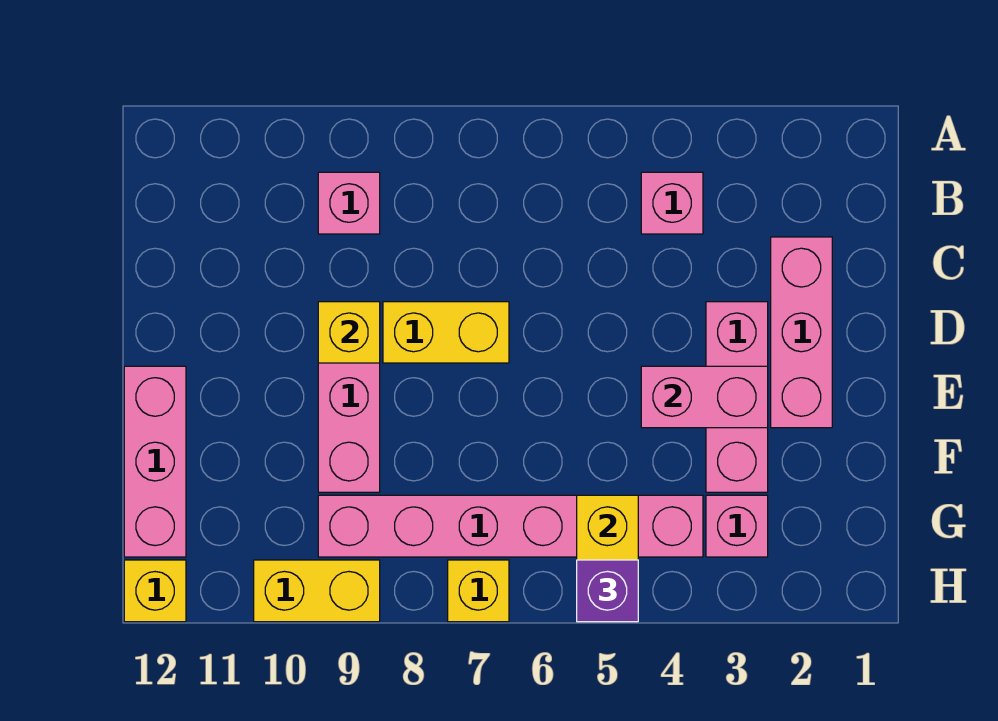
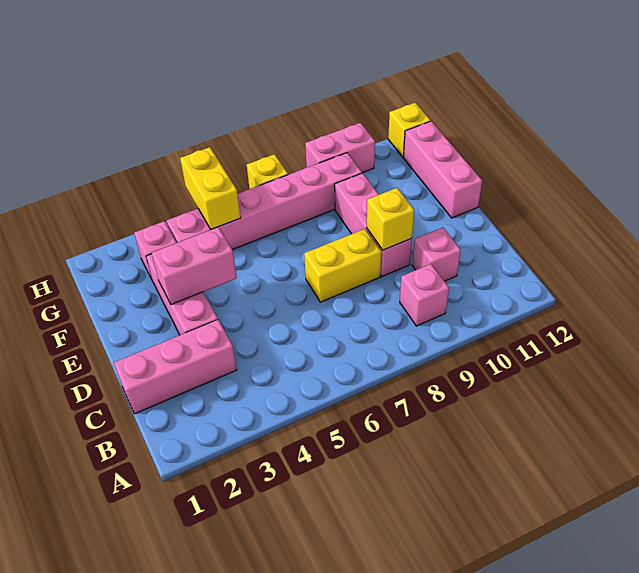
pink 1x1 brick [641,172,703,234] -> pink 1x1 brick moved to [412,227,461,281]
pink 1x3 brick [771,237,832,428] -> pink 1x3 brick turned to [114,320,237,414]
purple 1x1 brick [577,560,638,622] -> none
yellow 1x2 brick [254,560,380,622] -> pink 1x2 brick [305,123,375,173]

